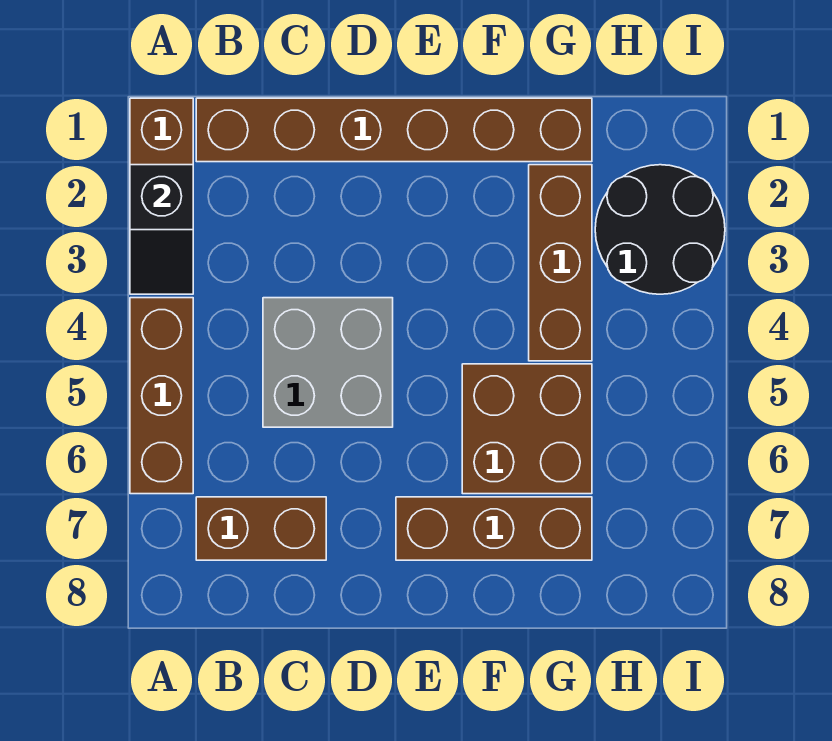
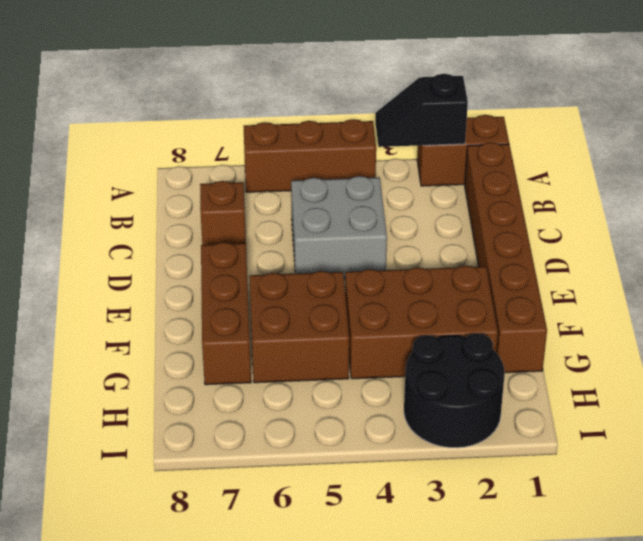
brown 1x2 brick [196,497,326,560] -> brown 1x1 brick [200,181,246,245]
brown 1x3 brick [529,165,592,361] -> brown 2x3 brick [345,266,498,379]

